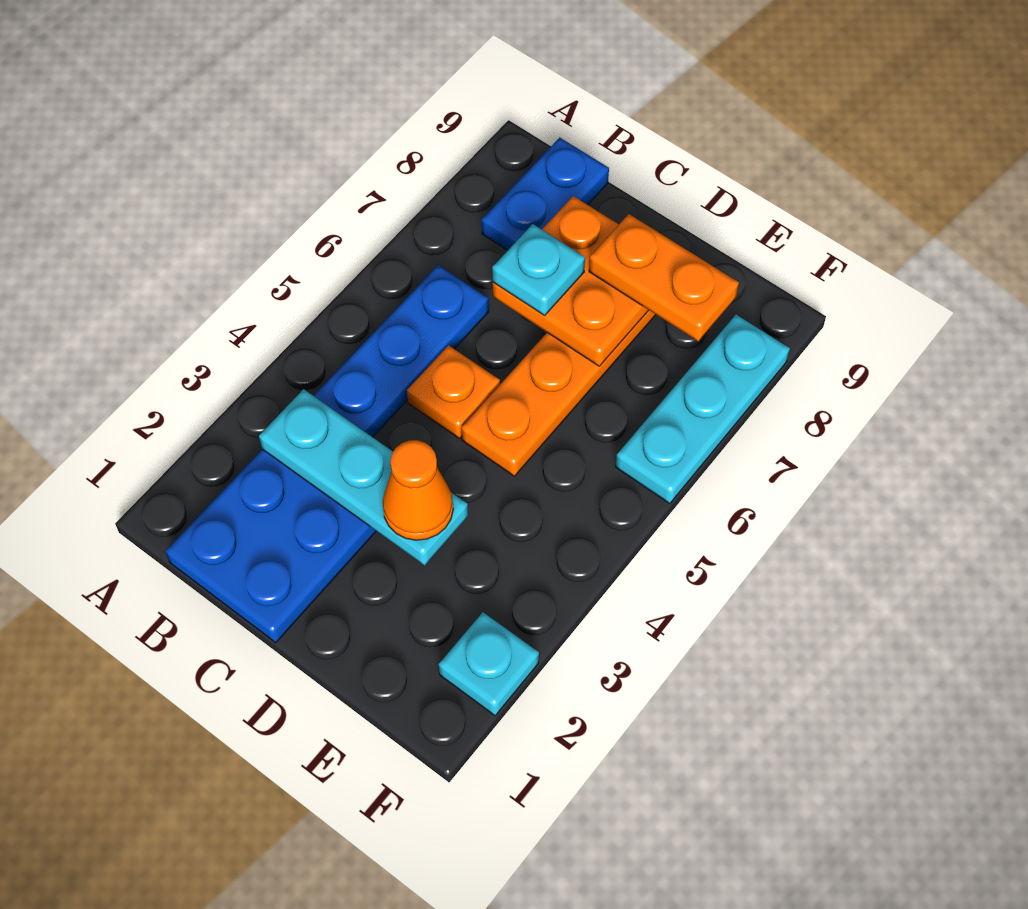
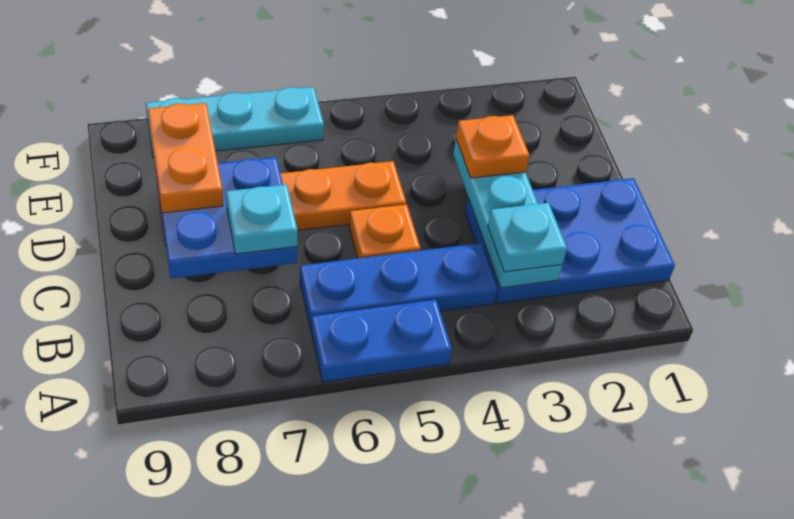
blue 1x2 plate [482,138,609,250] -> blue 1x2 plate moved to [311,300,452,382]
orange 2x2 plate [493,196,649,366] -> blue 2x2 plate [156,157,297,279]
orange 1x1 cone [383,440,453,540] -> orange 1x1 plate [456,115,530,178]
cyan 1x1 plate [439,612,539,716] -> cyan 1x1 plate moved to [488,203,567,272]

